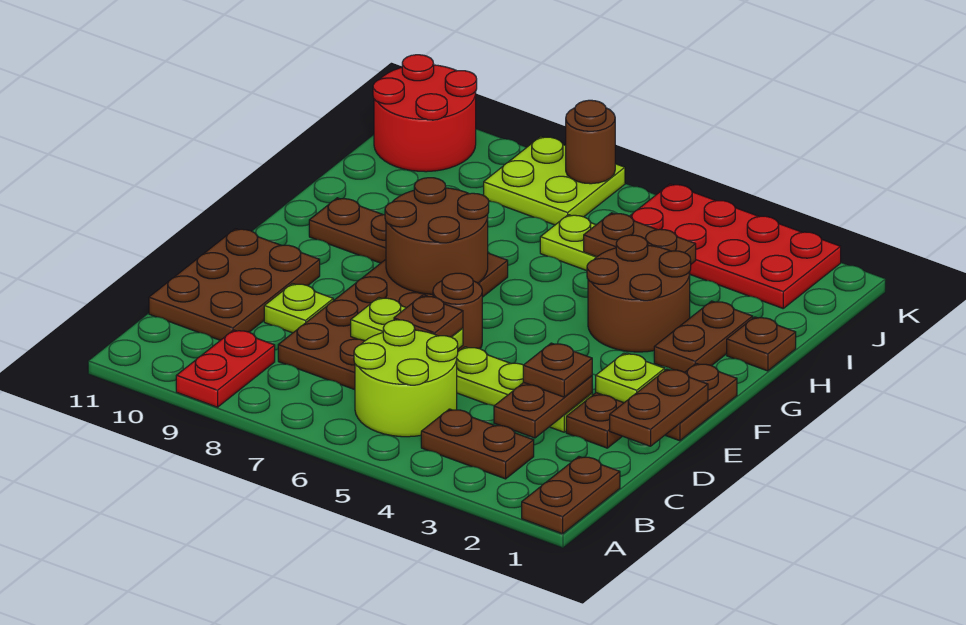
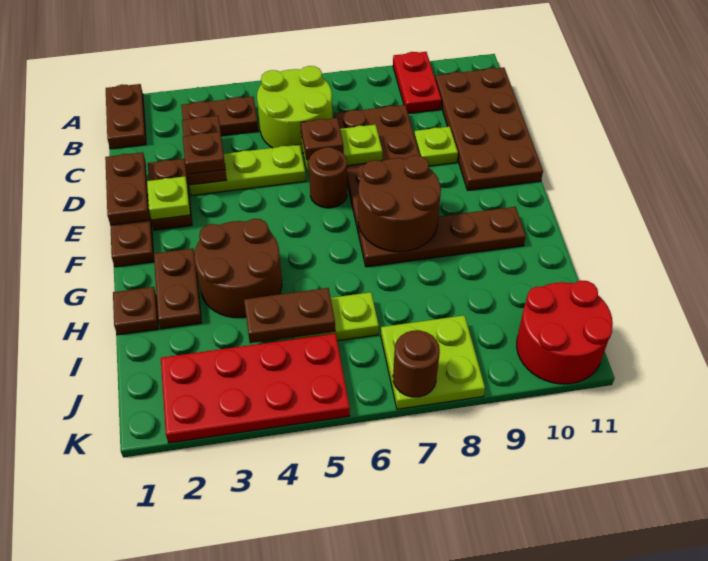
brown 2x3 plate [149,229,320,340] -> brown 2x4 plate [435,67,543,190]

